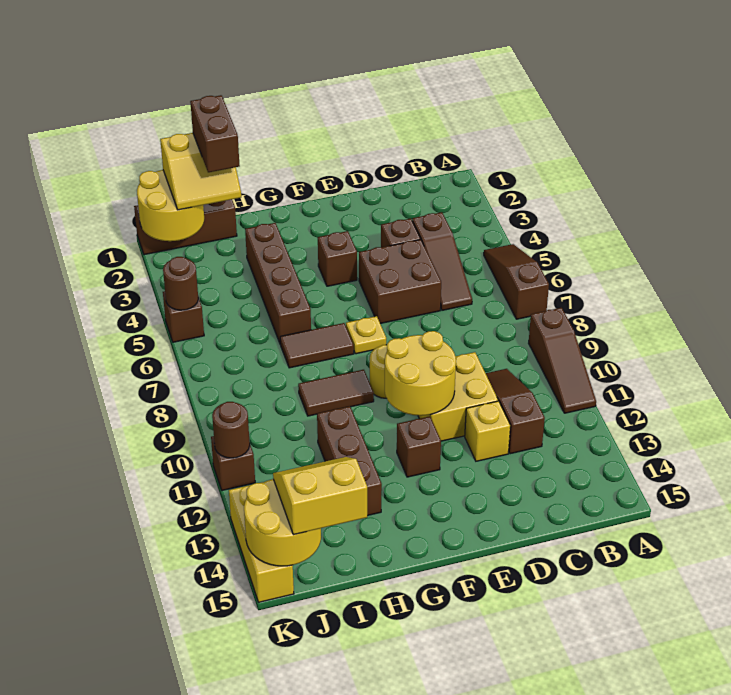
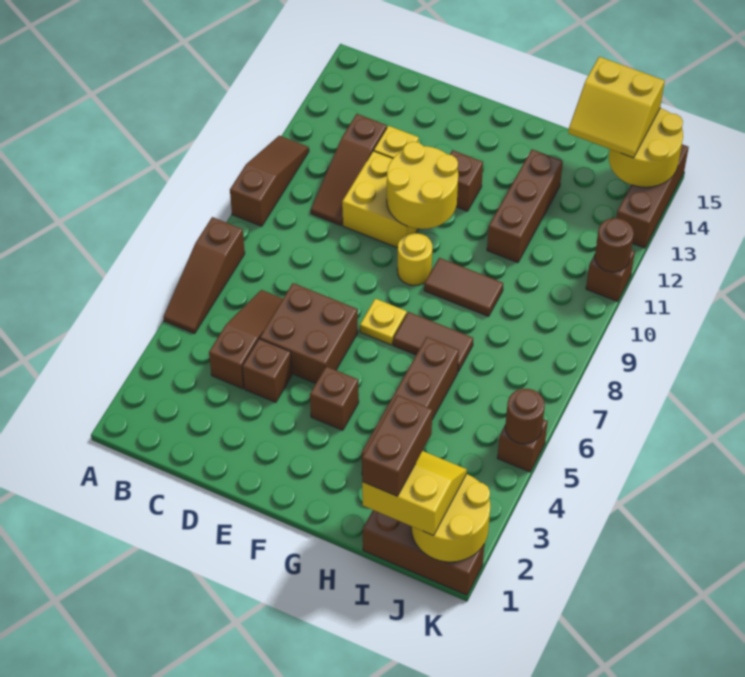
yellow 1x3 brick [229,482,294,602] -> brown 1x3 brick [616,144,689,248]

